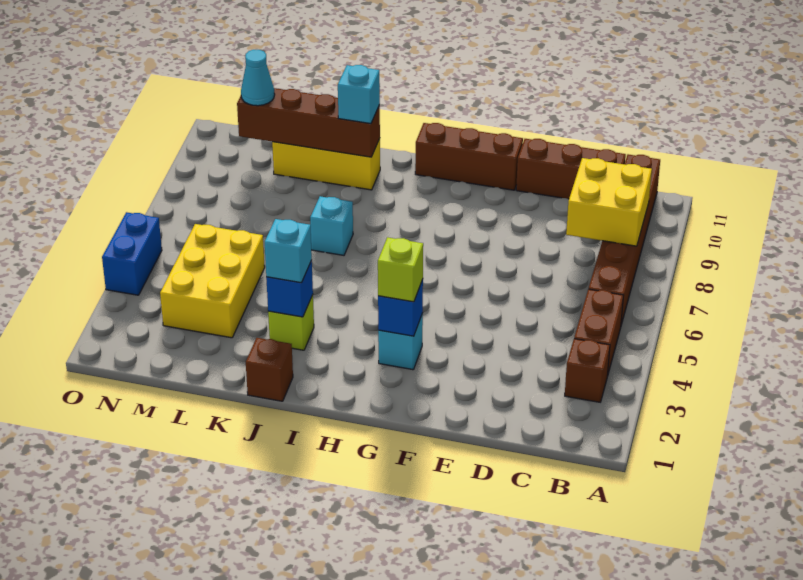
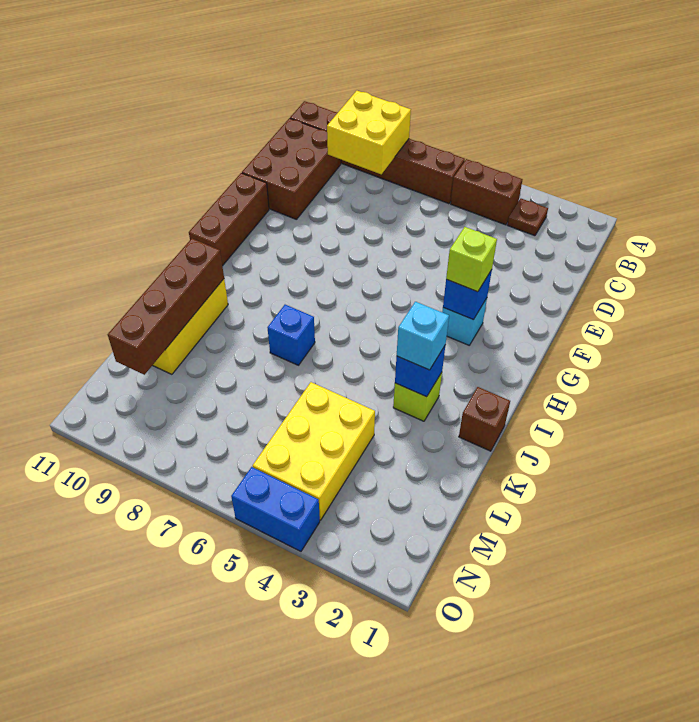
brown 1x1 brick [565,339,610,402] -> brown 1x1 plate [508,199,548,236]
brown 1x3 brick [516,139,626,199] -> brown 2x3 brick [242,118,341,219]
cyan 1x1 brick [310,196,353,255] -> blue 1x1 brick [267,305,315,365]
cyan 1x1 brick [338,65,380,124] -> none
yellow 2x3 brick [160,224,265,338] -> yellow 2x3 brick turned to [253,382,375,520]
cyan 1x1 cone [241,50,275,106] -> none

